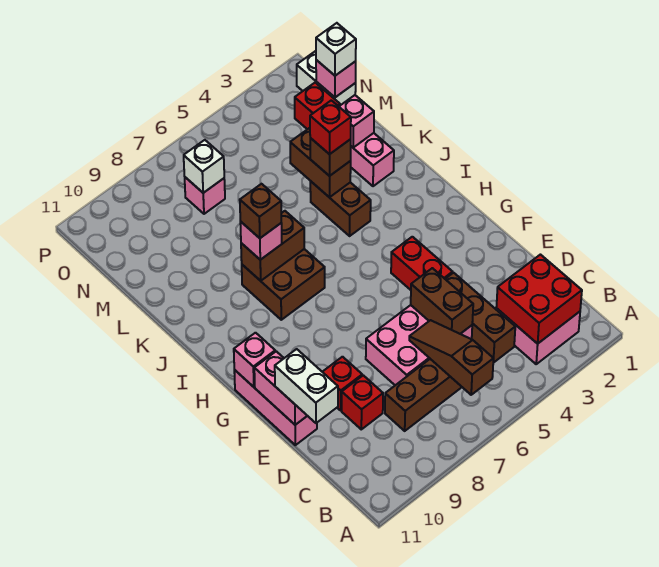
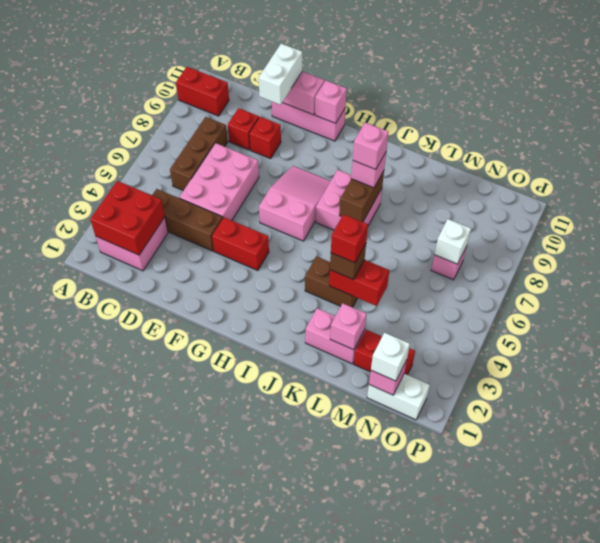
none -> red 1x2 brick [176,67,229,116]
brown 1x3 slope [409,320,494,395] -> none
brown 1x2 brick [411,268,473,334] -> none
white 1x2 brick [275,349,338,423] -> white 1x2 brick turned to [259,44,302,105]
none -> pink 2x3 slope [259,166,331,241]
brown 2x2 brick [242,249,325,320] -> pink 2x2 brick [316,170,382,230]
brown 1x1 brick [240,184,281,238] -> pink 1x1 brick [353,123,389,169]
brown 1x2 brick [290,128,351,197] -> red 1x2 brick [329,260,389,306]

